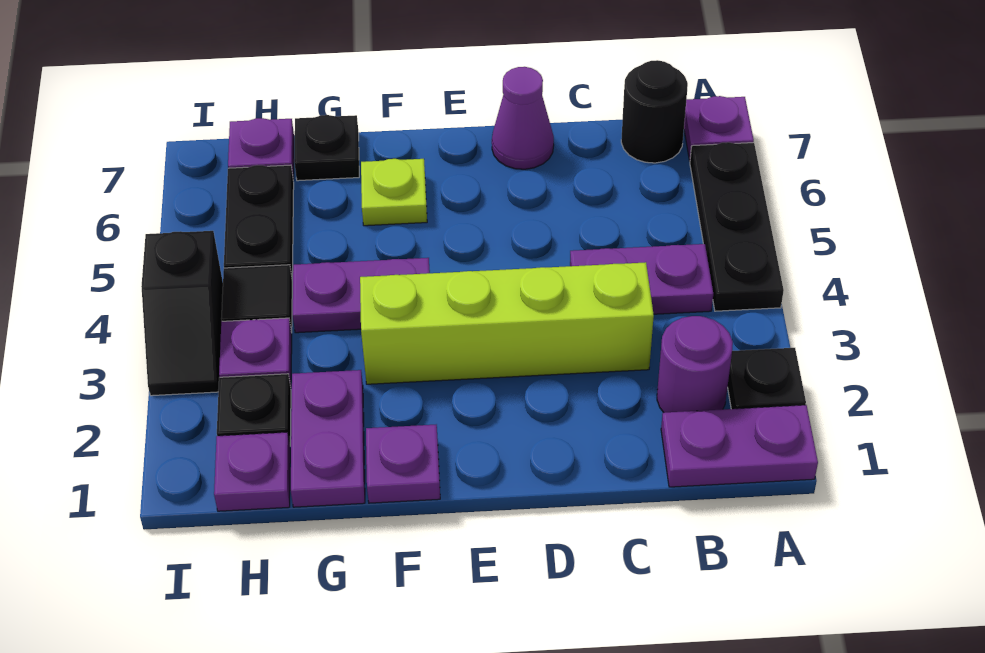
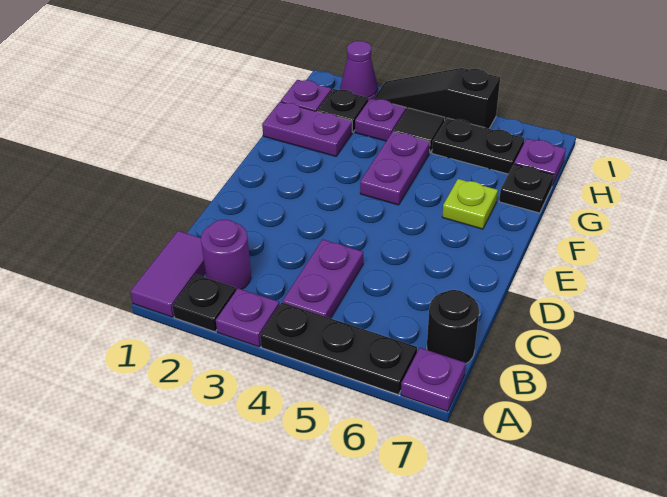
purple 1x2 plate [661,405,818,487] -> purple 1x2 tile [130,231,206,317]
lime 1x4 brick [360,262,654,384] -> none
purple 1x1 cone [492,67,554,169] -> purple 1x1 cone moved to [340,41,378,101]
purple 1x1 plate [366,425,440,503] -> purple 1x1 plate moved to [216,288,279,347]
black 1x2 slope [141,231,223,396] -> black 1x3 slope [374,68,500,129]

